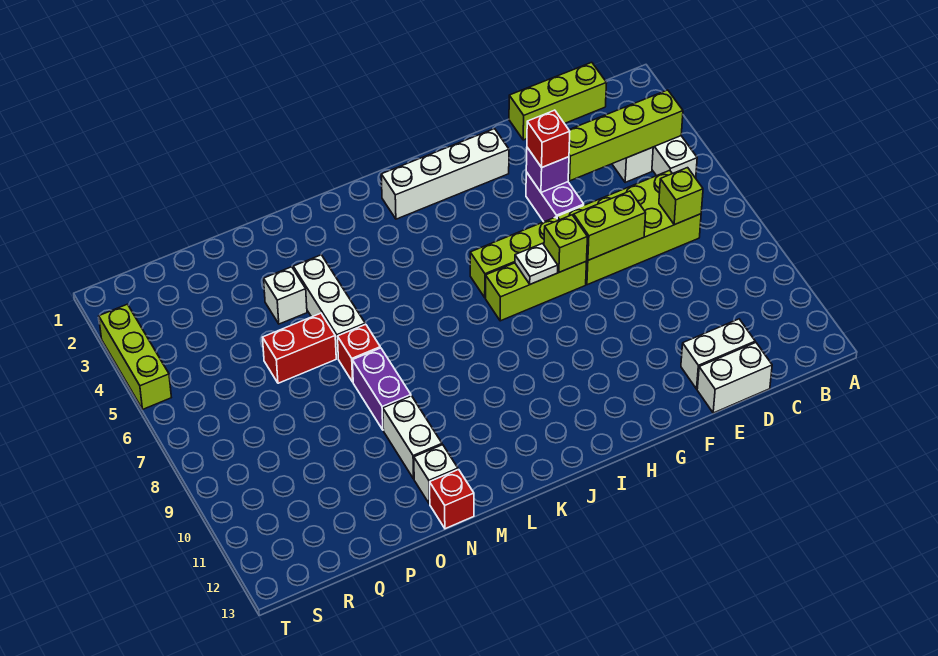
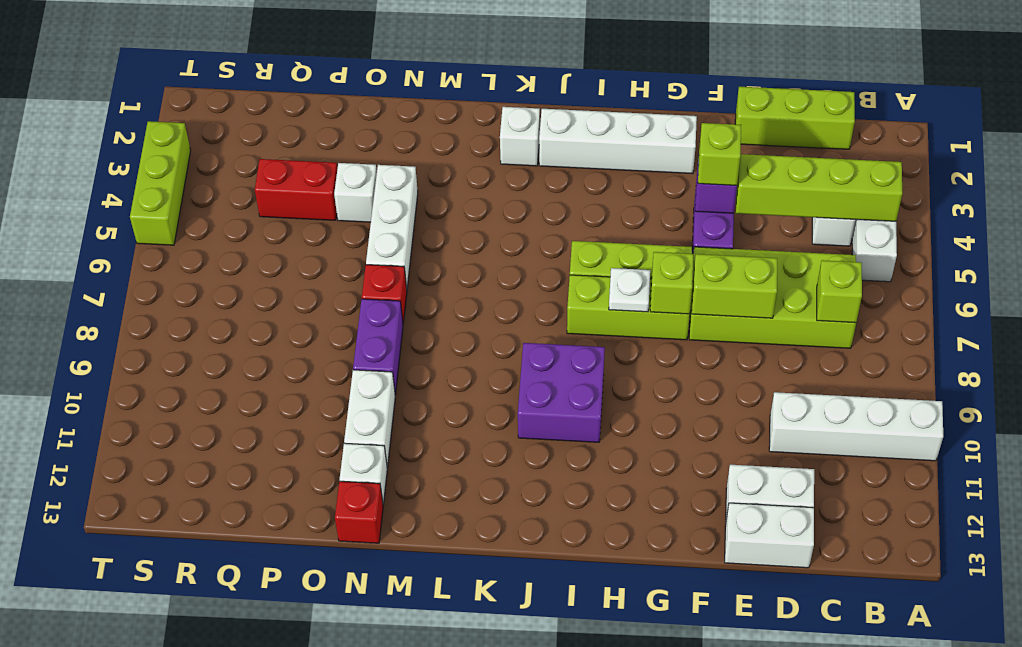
none -> white 1x4 brick [769,392,943,461]
red 1x1 brick [527,110,570,167] -> lime 1x1 brick [698,123,741,185]
none -> purple 2x2 brick [518,343,605,442]
none -> white 1x1 brick [500,107,540,166]
red 1x2 brick [263,313,336,383] -> red 1x2 brick moved to [255,159,337,220]

